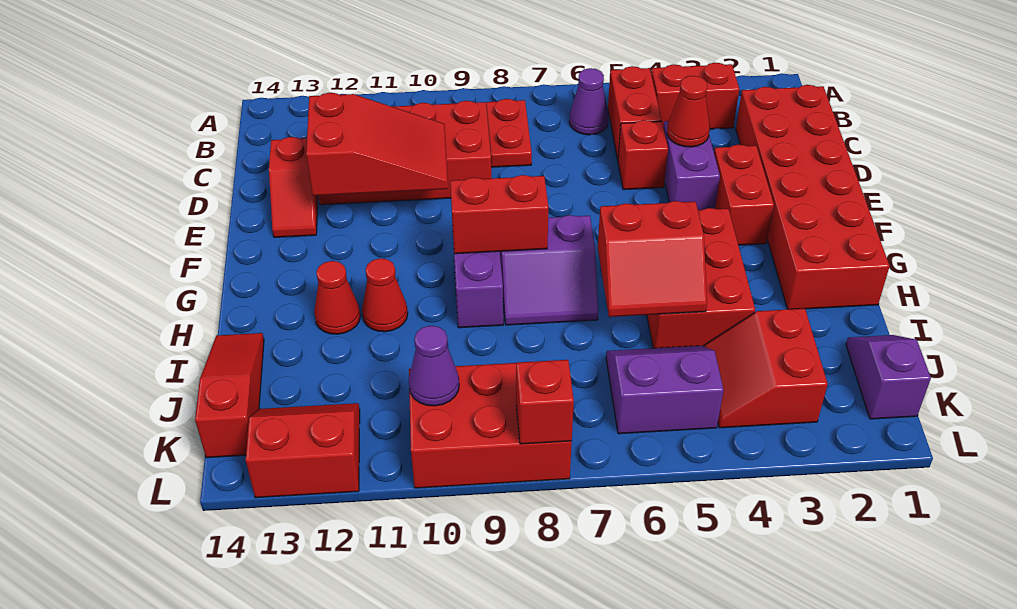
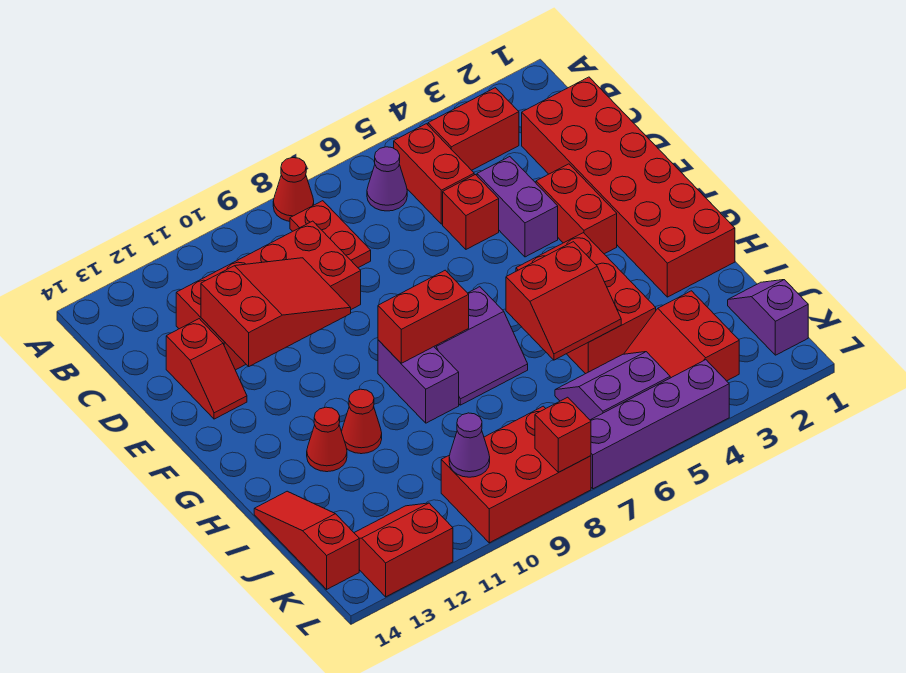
red 1x1 cone [667,76,710,147] -> red 1x1 cone moved to [273,158,314,221]
none -> purple 1x4 brick [590,360,729,489]

